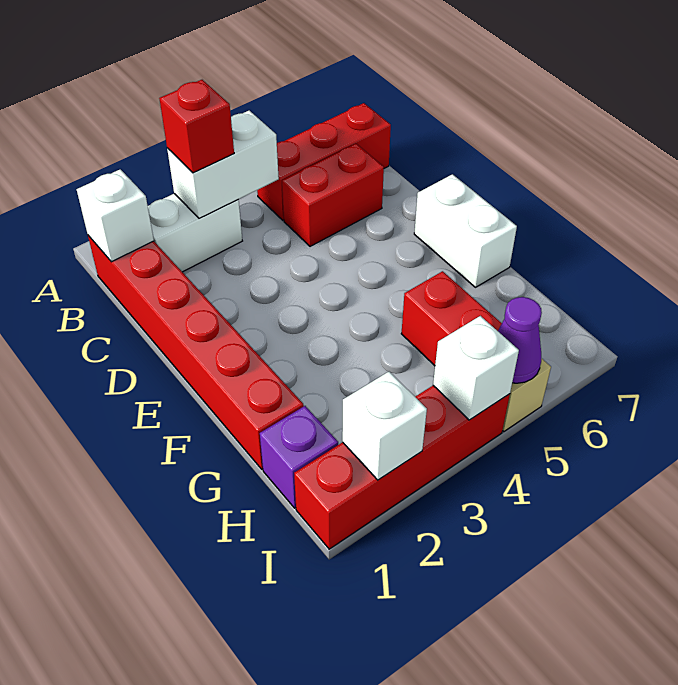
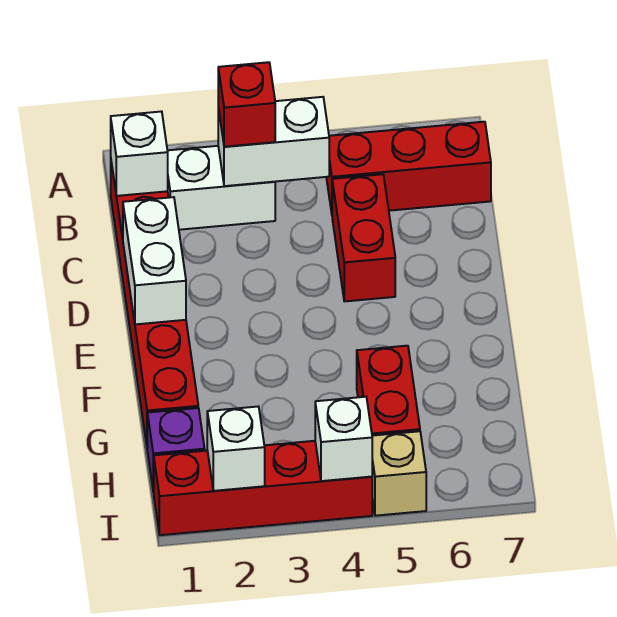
red 1x2 brick [282,144,384,246] -> red 1x2 brick turned to [332,174,395,301]
white 1x2 brick [414,174,517,287] -> white 1x2 brick moved to [123,197,186,324]
purple 1x1 cone [498,297,542,383] -> none

